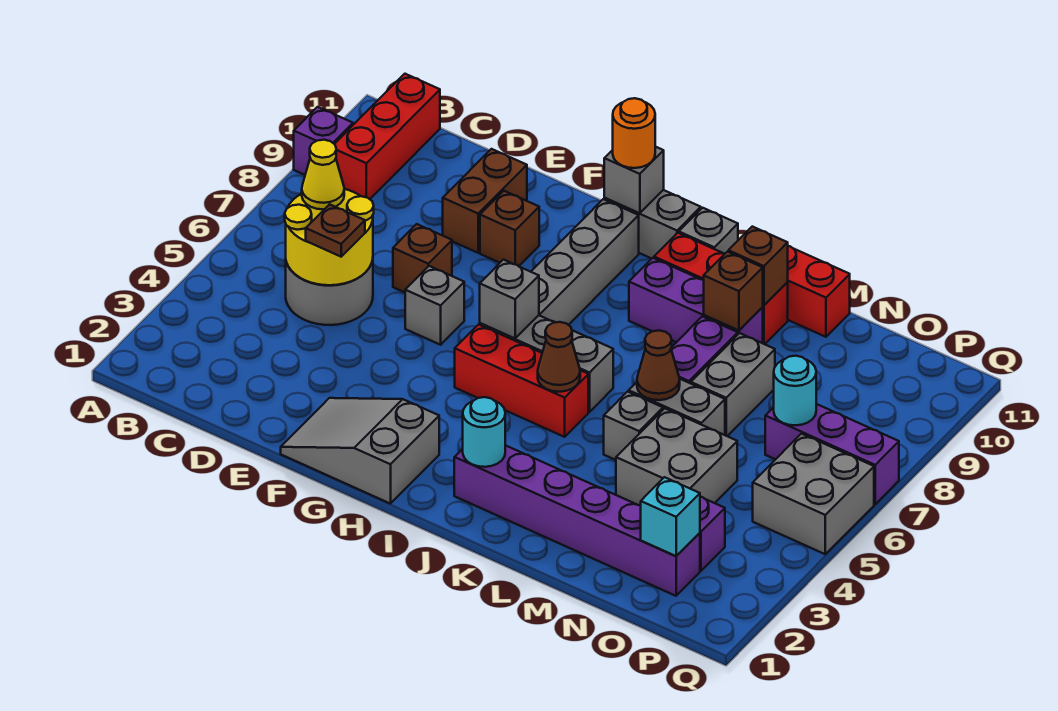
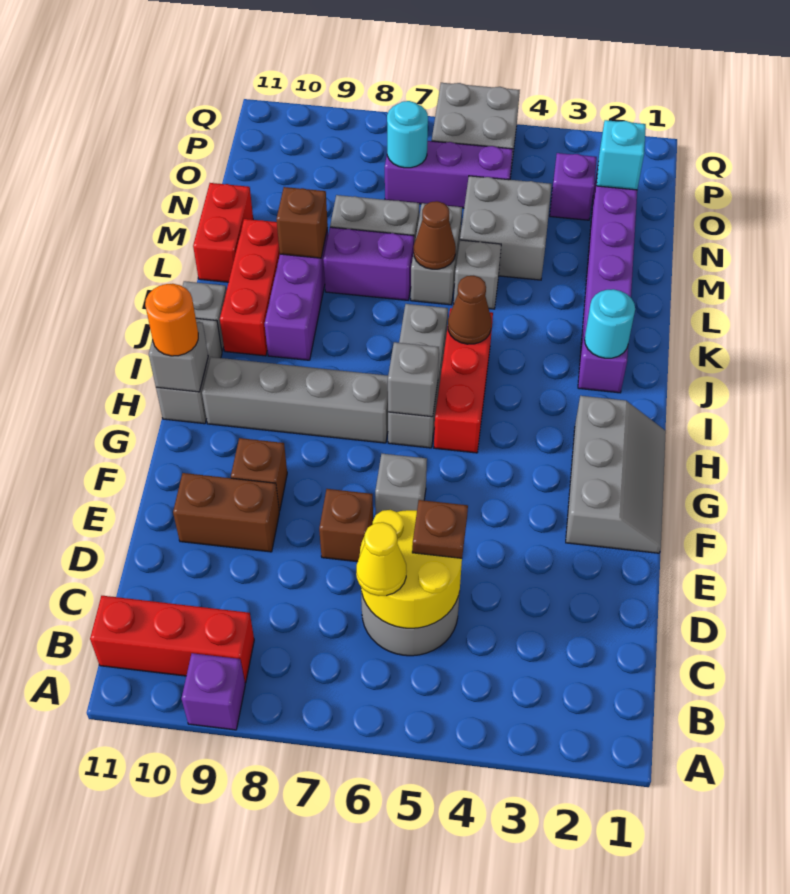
grey 2x3 slope [281,398,439,504] -> grey 2x3 slope turned to [566,396,666,553]
brown 1x1 brick [728,227,788,306] -> none
purple 1x3 brick [765,404,899,504] -> purple 1x3 brick turned to [385,141,513,208]

